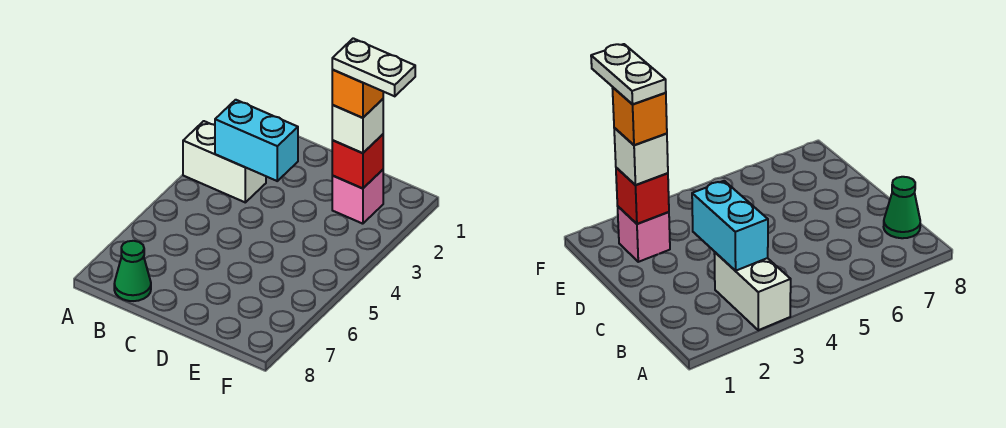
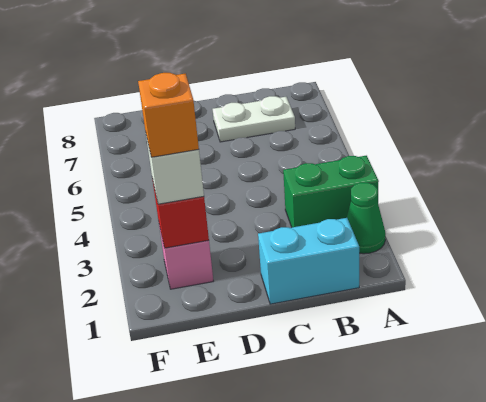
white 1x2 brick [183,121,266,202] -> green 1x2 brick [283,156,379,227]
cyan 1x2 brick [215,100,298,181] -> cyan 1x2 brick moved to [258,218,359,304]
green 1x1 cone [114,241,151,301] -> green 1x1 cone moved to [347,183,385,254]
white 1x2 plate [332,38,415,96] -> white 1x2 plate moved to [213,96,295,142]

